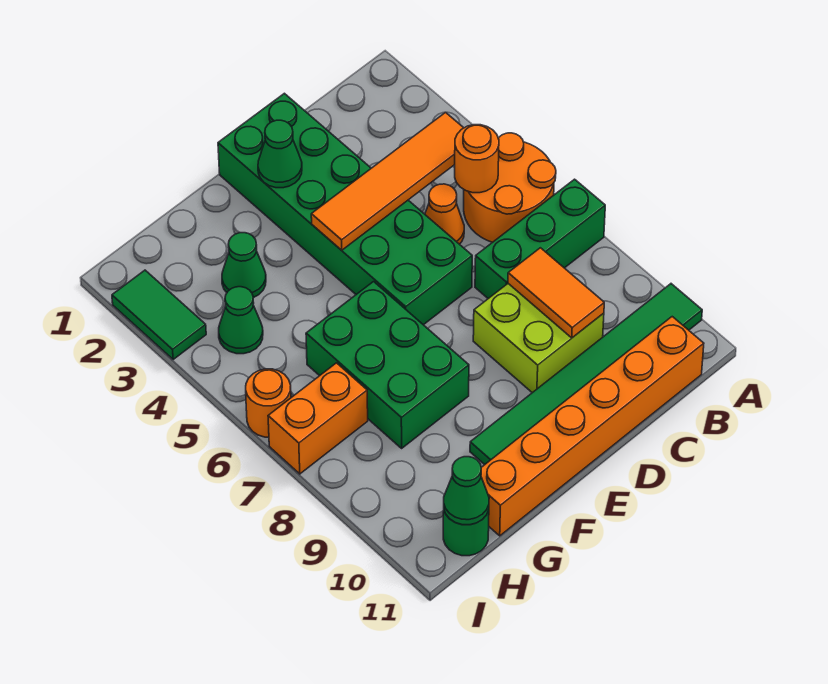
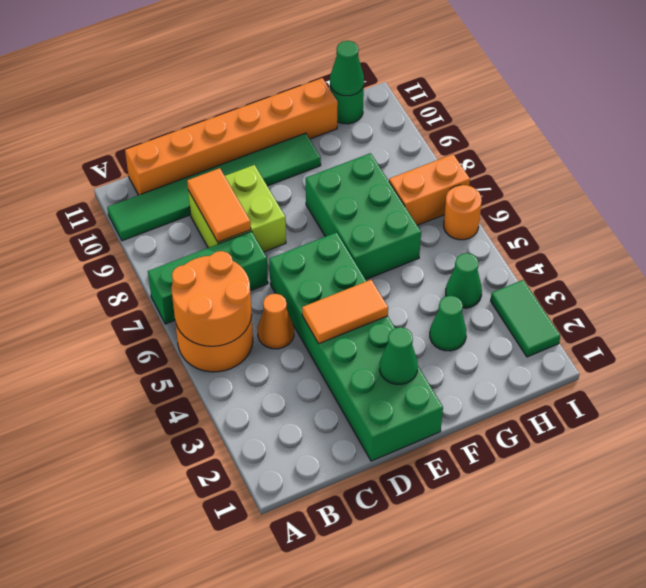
orange 1x4 tile [311,112,463,250] -> orange 1x2 tile [302,280,388,343]
orange 1x1 round brick [455,125,499,193] -> orange 2x2 round brick [172,251,252,346]

